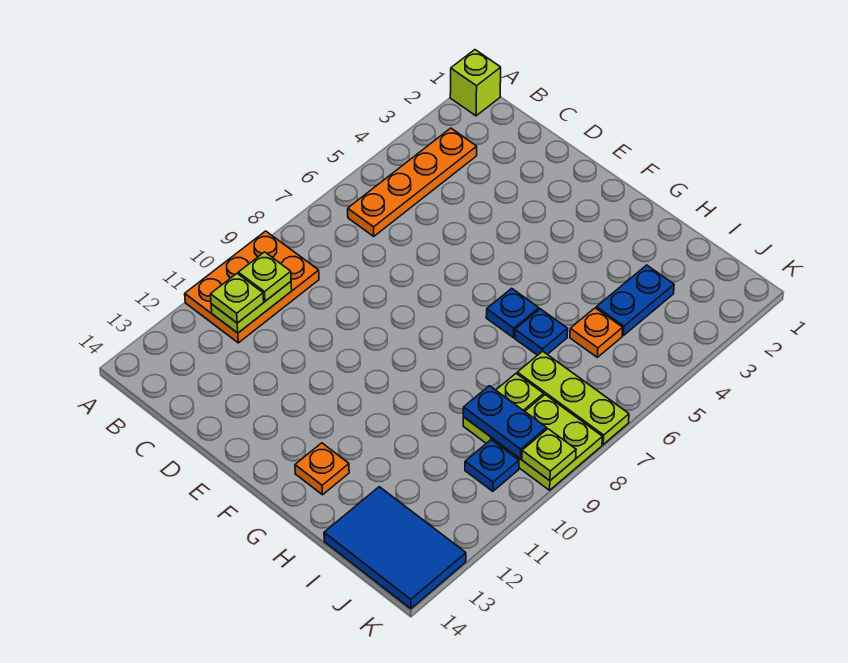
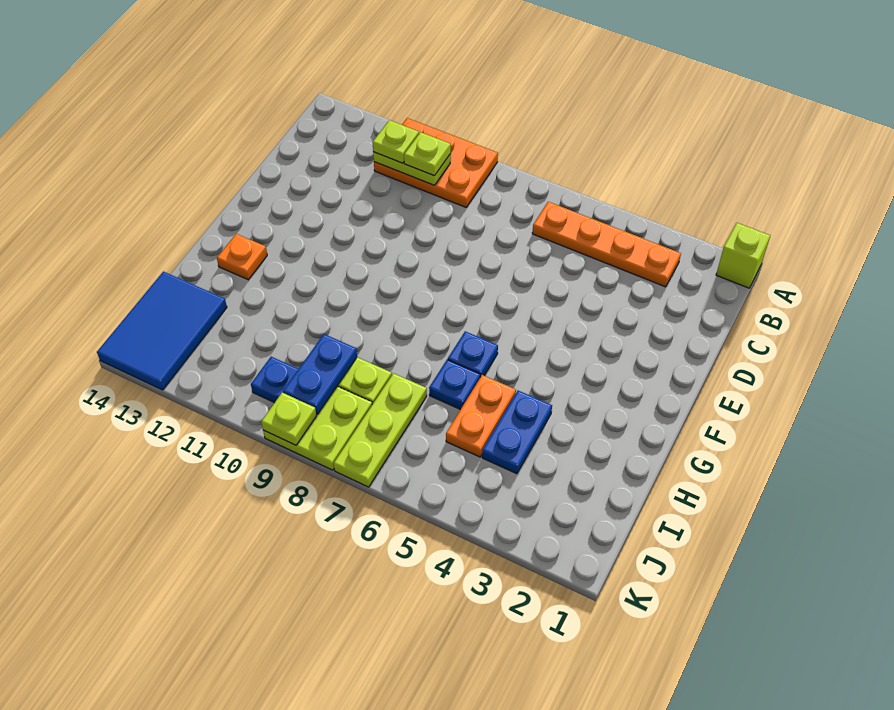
blue 1x2 plate [596,265,674,336] -> blue 1x2 plate turned to [482,391,552,474]
orange 1x1 plate [570,308,623,357] -> orange 1x2 plate [446,375,516,457]

